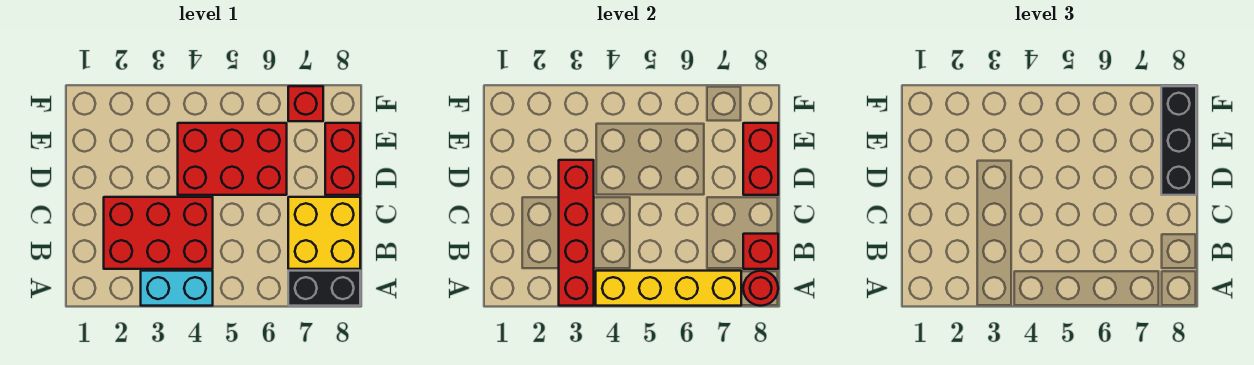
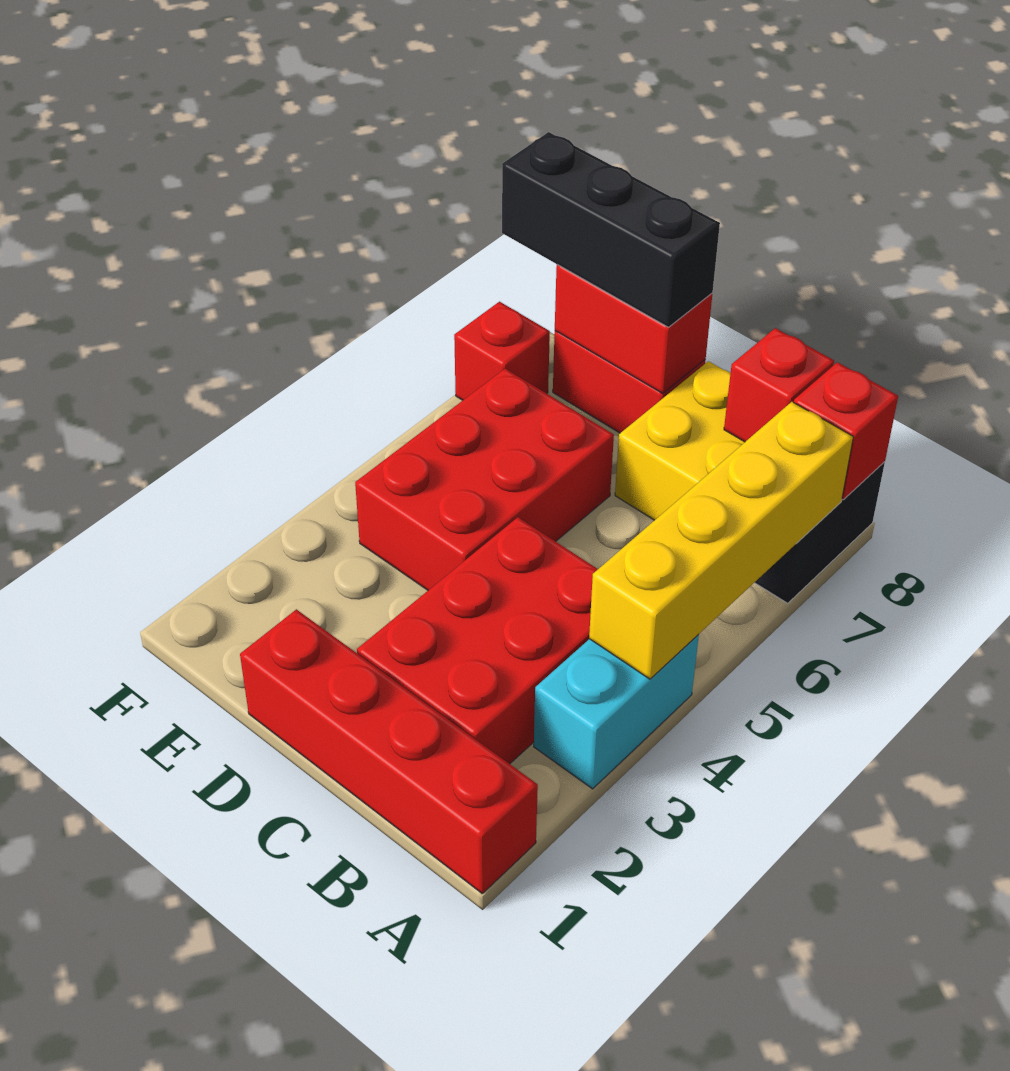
red 1x4 brick [559,160,594,306] -> red 1x4 brick moved to [240,609,538,893]
red 1x1 round brick [743,271,778,306] -> red 1x1 brick [794,362,898,500]

